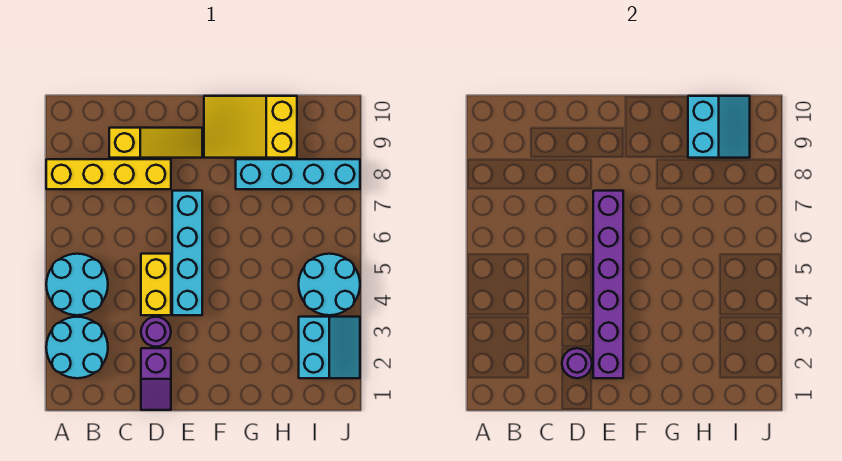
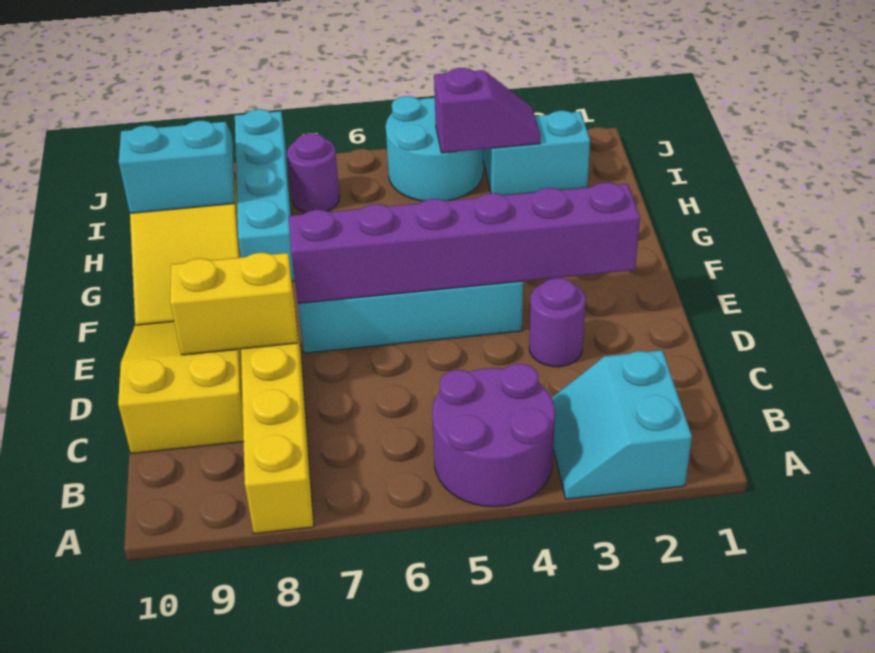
cyan 2x2 round brick [46,317,108,378] -> cyan 2x2 slope [552,350,692,499]
cyan 2x2 round brick [46,254,108,315] -> purple 2x2 round brick [432,364,555,507]
yellow 1x3 slope [109,128,202,158] -> yellow 2x3 slope [118,321,244,454]
purple 1x2 slope [141,348,171,410] -> purple 1x2 slope moved to [434,68,540,153]
purple 1x1 round brick [562,348,592,378] -> purple 1x1 round brick moved to [287,133,340,213]
yellow 1x2 brick [141,254,171,315] -> yellow 1x2 brick moved to [170,253,298,355]

